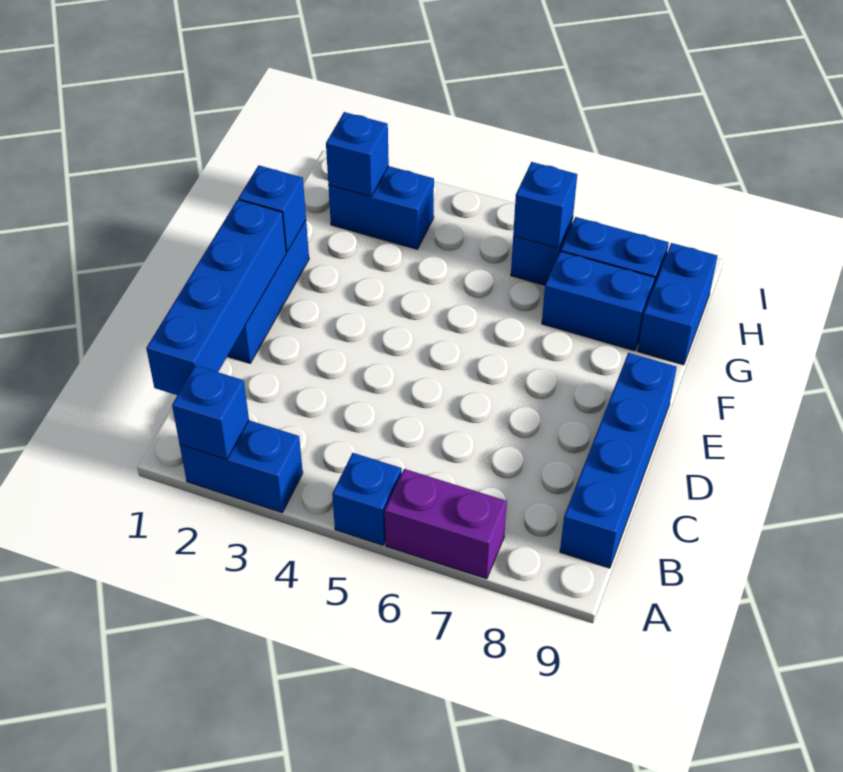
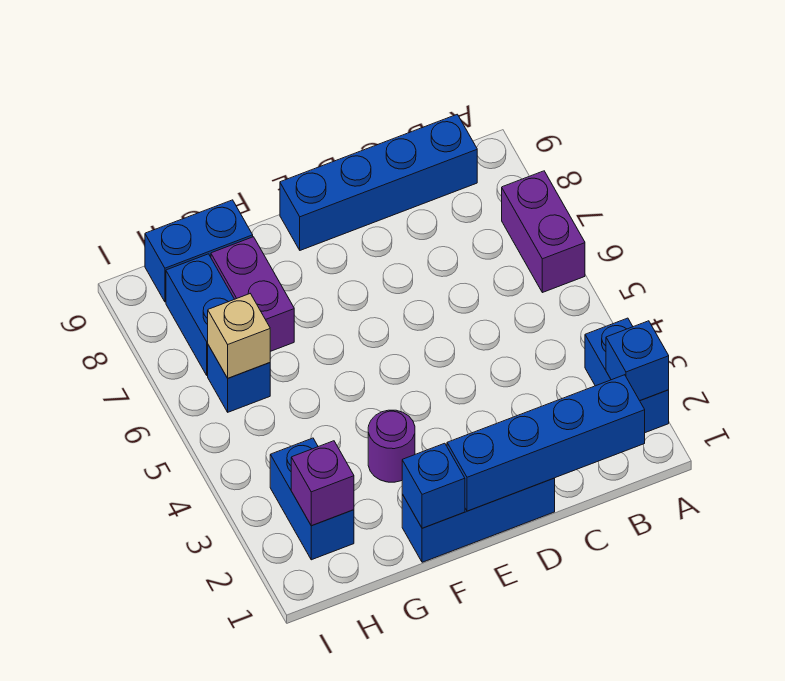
blue 1x1 brick [332,453,402,545] -> none
none -> purple 1x1 round brick [368,410,415,482]
blue 1x2 brick [542,251,655,351] -> purple 1x2 brick [211,237,294,351]
blue 1x1 brick [326,112,389,197] -> purple 1x1 brick [291,441,354,526]
blue 1x1 brick [513,162,577,248] -> tan 1x1 brick [208,294,270,378]

